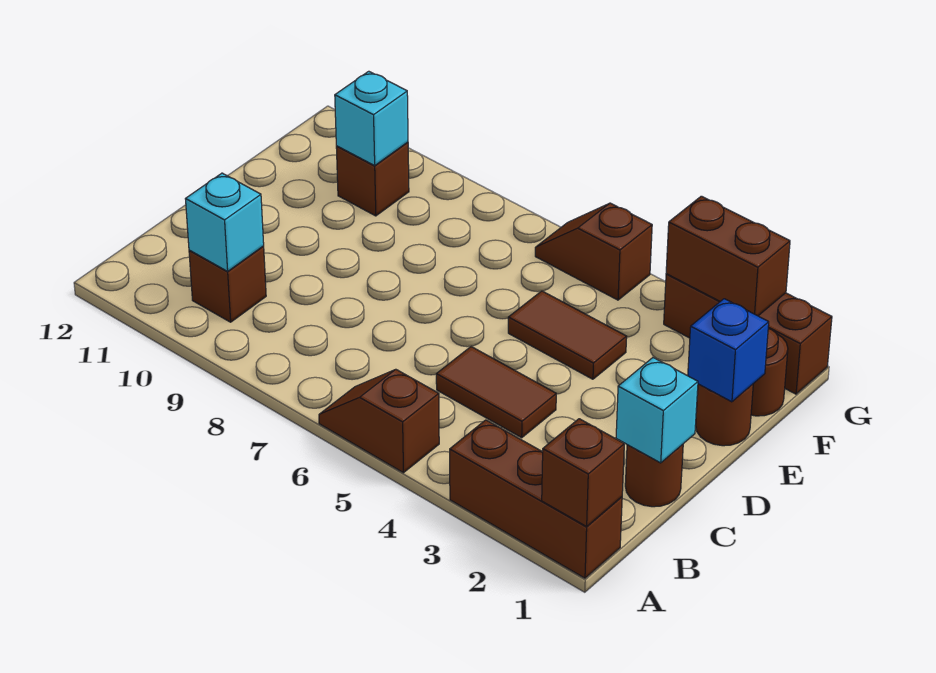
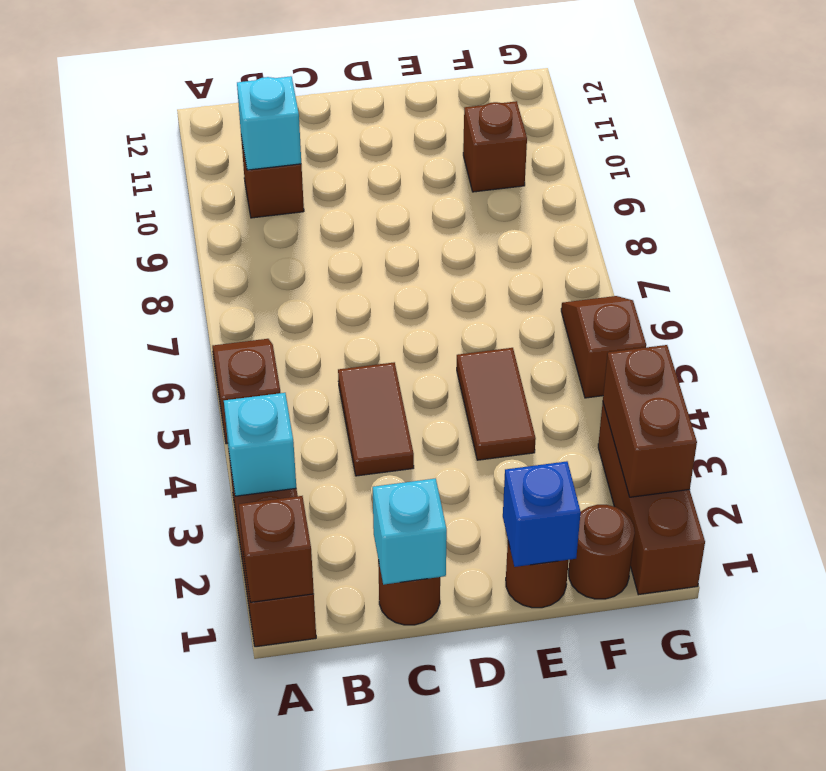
cyan 1x1 brick [335,71,408,166] -> cyan 1x1 brick moved to [224,393,296,496]

